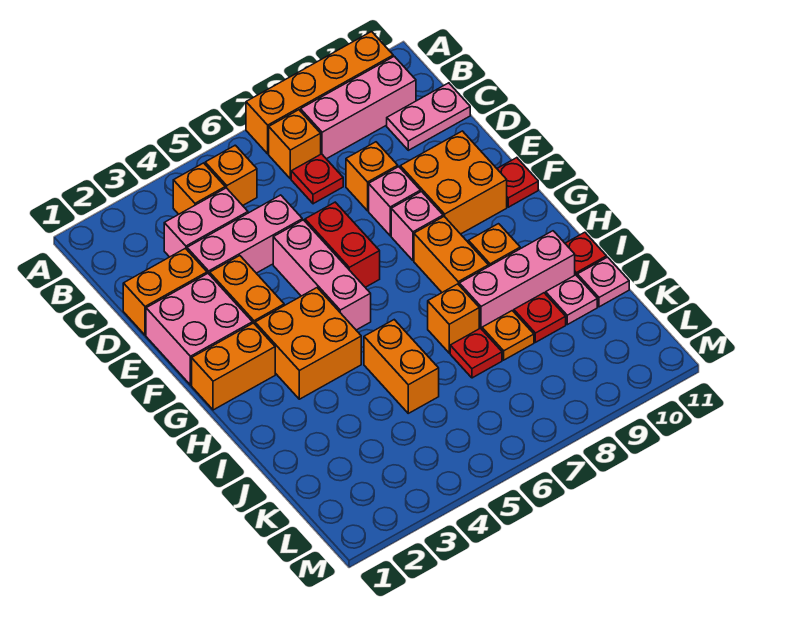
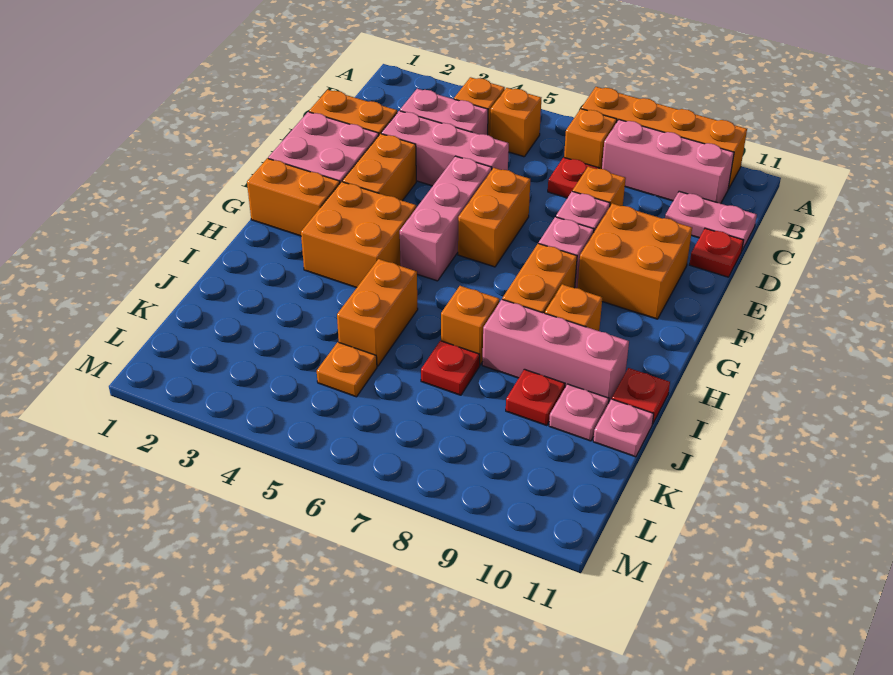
red 1x2 brick [305,202,380,287] -> orange 1x2 brick [458,168,530,267]
red 1x1 plate [497,158,538,207] -> red 1x1 plate moved to [690,228,744,277]
orange 1x1 plate [482,311,534,360] -> orange 1x1 plate moved to [317,342,377,397]

